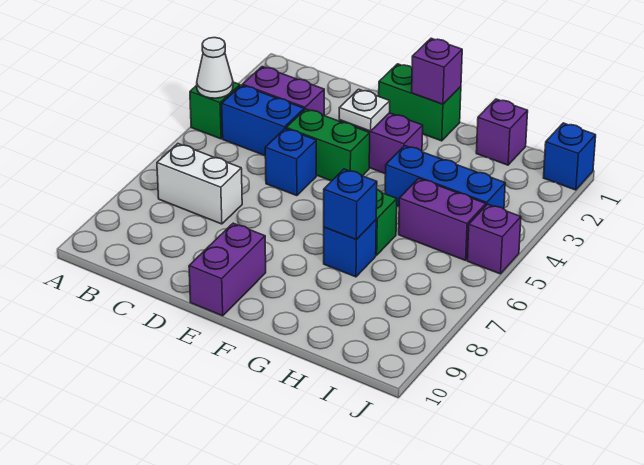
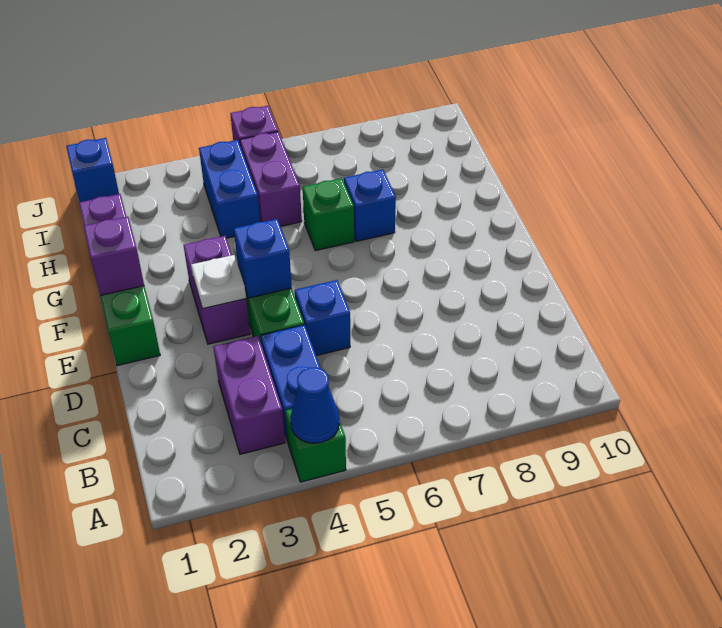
white 1x1 cone [197,38,233,98] -> blue 1x1 cone [290,367,339,443]
white 1x2 brick [157,144,242,224] -> none
purple 1x2 brick [189,223,266,316] -> none
blue 1x3 brick [385,146,505,209] -> blue 1x2 brick [199,140,260,238]
blue 1x1 brick [324,169,377,240] -> blue 1x1 brick moved to [234,219,292,298]

